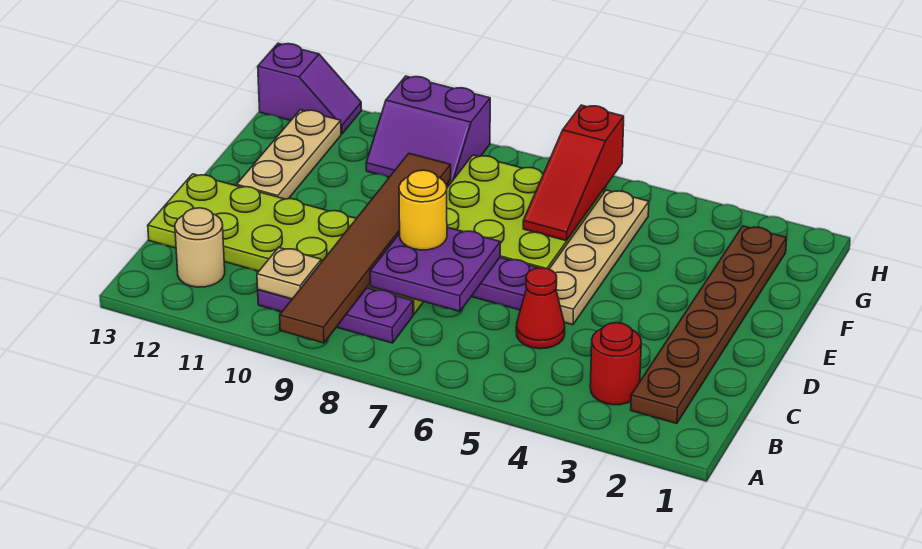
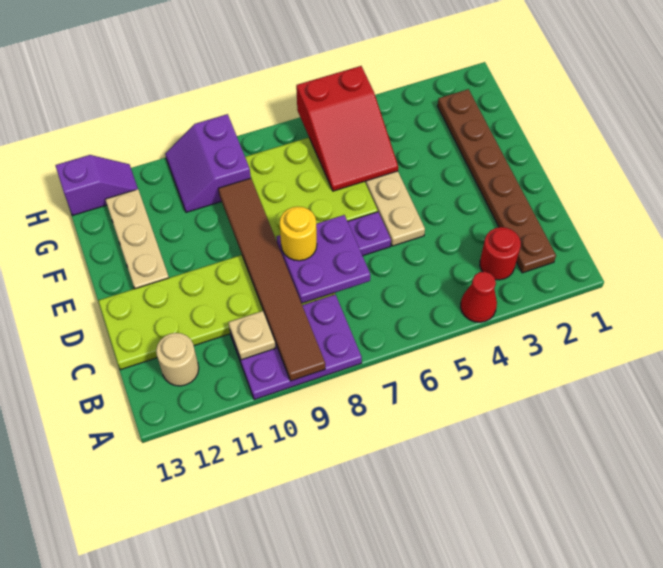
purple 1x3 plate [258,288,413,343] -> purple 2x3 plate [230,295,362,400]
red 1x1 cone [516,268,565,349] -> red 1x1 cone moved to [461,272,497,322]
red 1x3 slope [523,105,624,241] -> red 2x3 slope [296,66,398,191]
purple 2x2 slope [366,76,490,188] -> purple 2x2 slope turned to [165,114,251,212]

